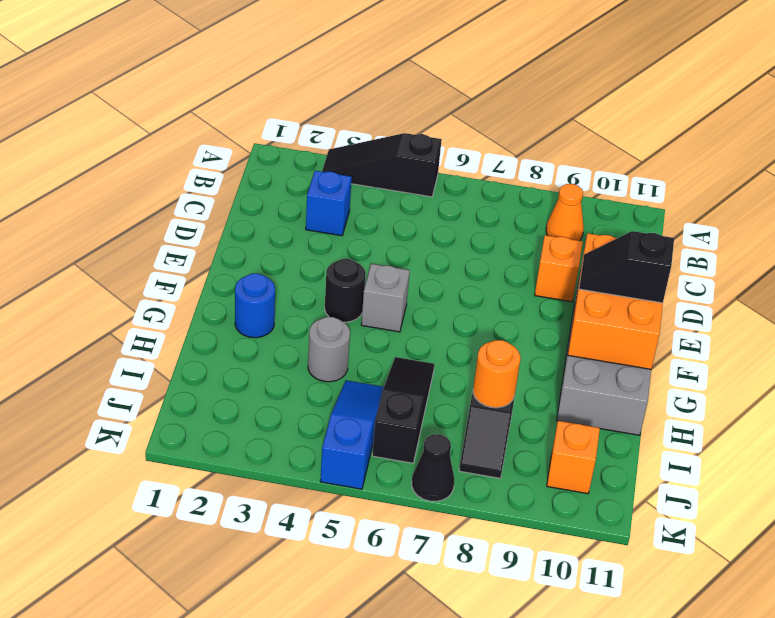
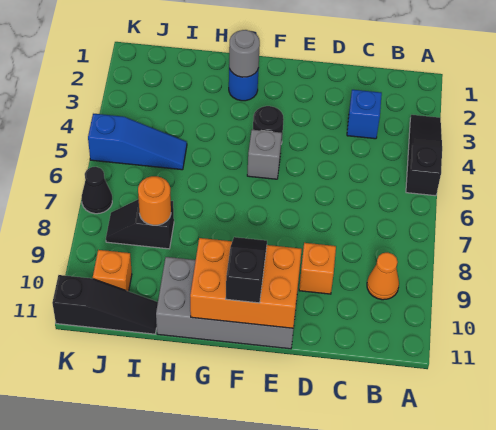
grey 1x1 round brick [308,317,350,382] -> grey 1x1 round brick moved to [229,30,260,77]
black 1x3 slope [372,357,435,463] -> black 1x3 slope moved to [52,275,158,334]

